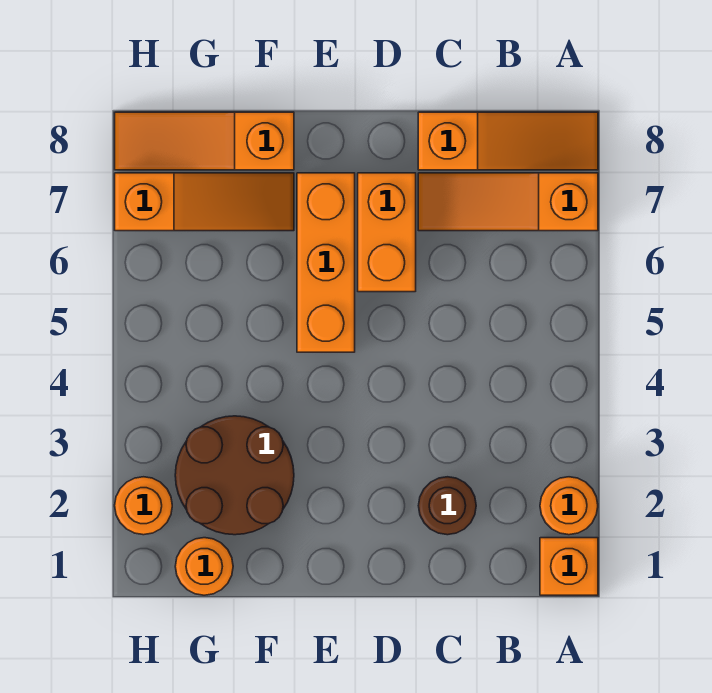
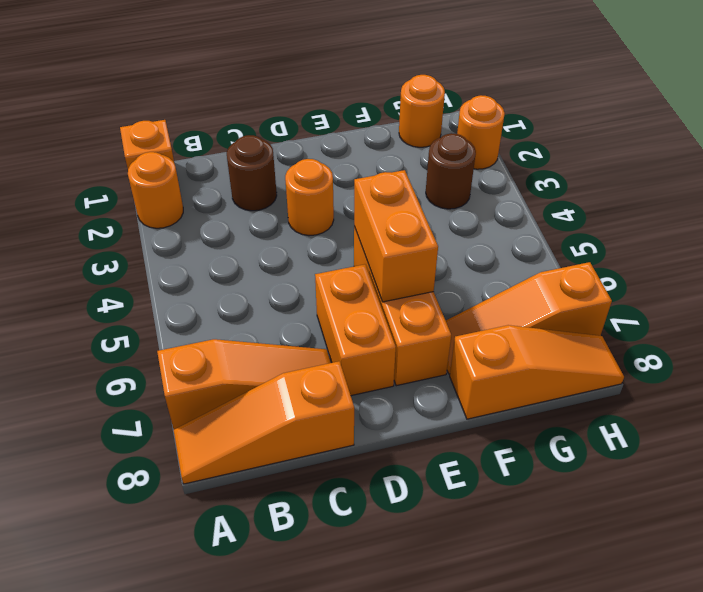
none -> orange 1x1 round brick [285,159,334,236]
none -> orange 1x2 brick [354,170,438,302]
brown 2x2 round brick [175,416,294,535] -> brown 1x1 round brick [426,133,476,209]

